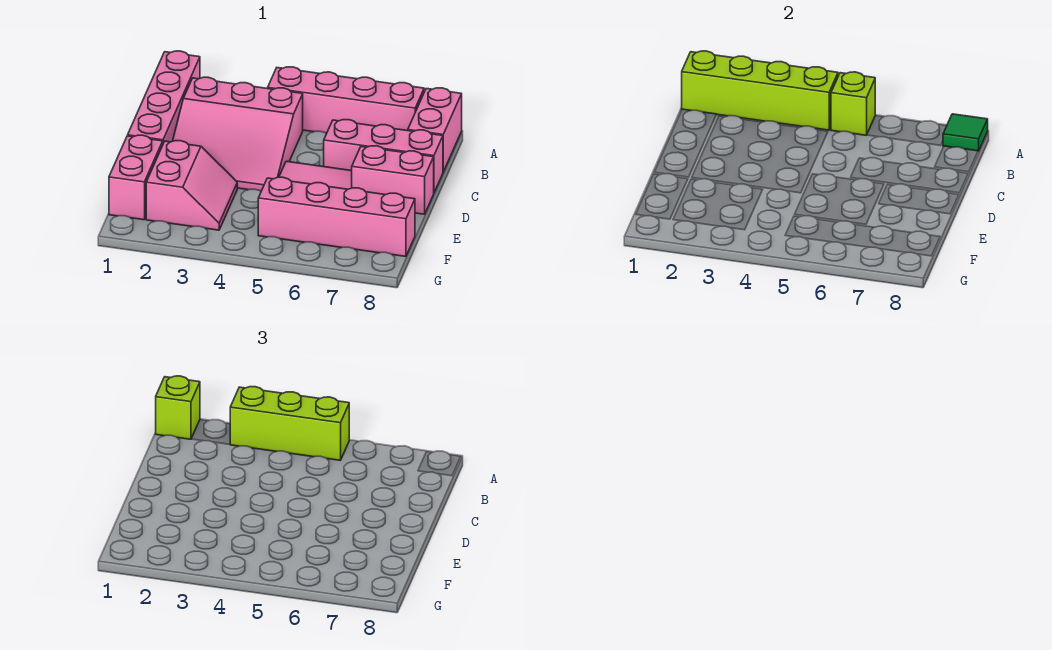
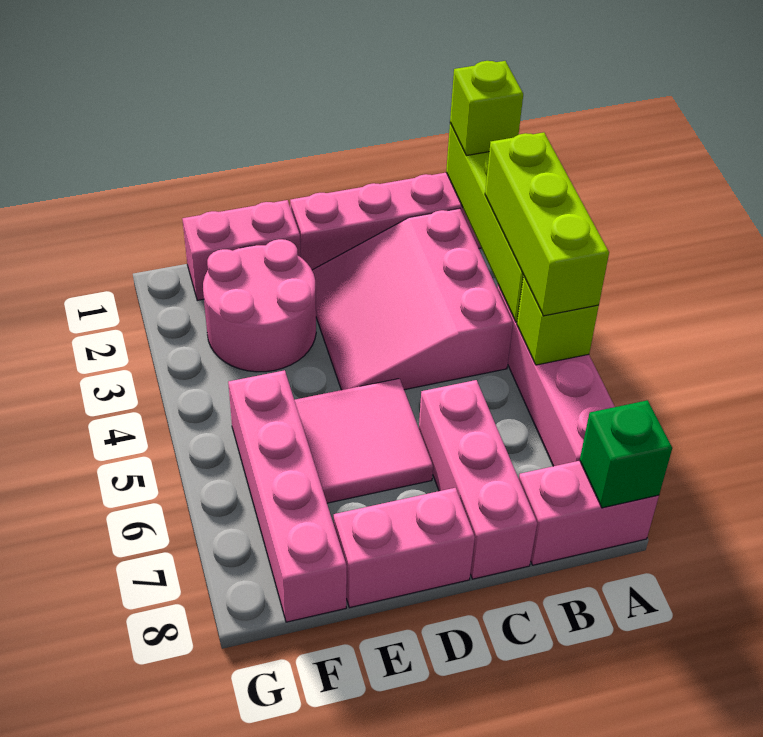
green 1x1 tile [943,114,988,151] -> green 1x1 brick [580,400,672,508]
pink 1x2 brick [352,146,434,214] -> pink 1x2 brick turned to [334,488,475,608]
pink 2x2 slope [146,141,237,230] -> pink 2x2 round brick [203,239,316,372]

